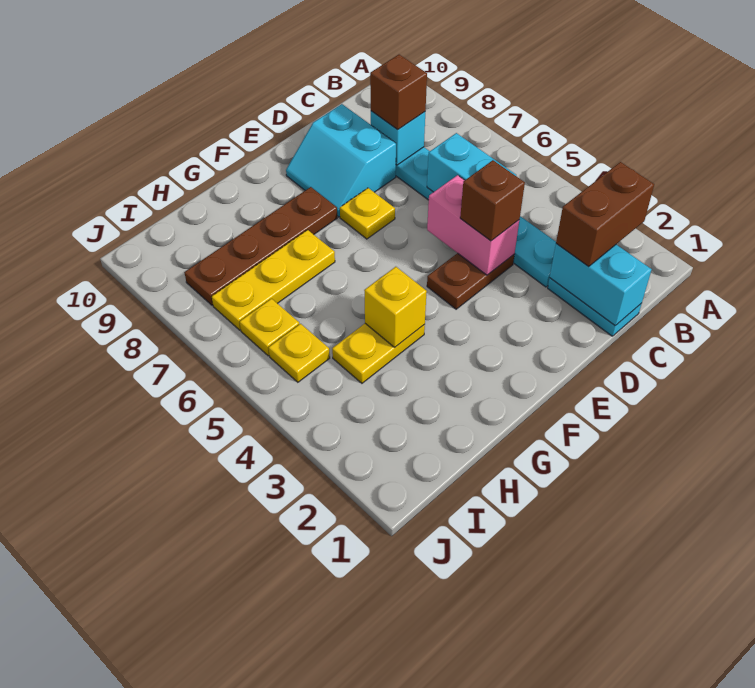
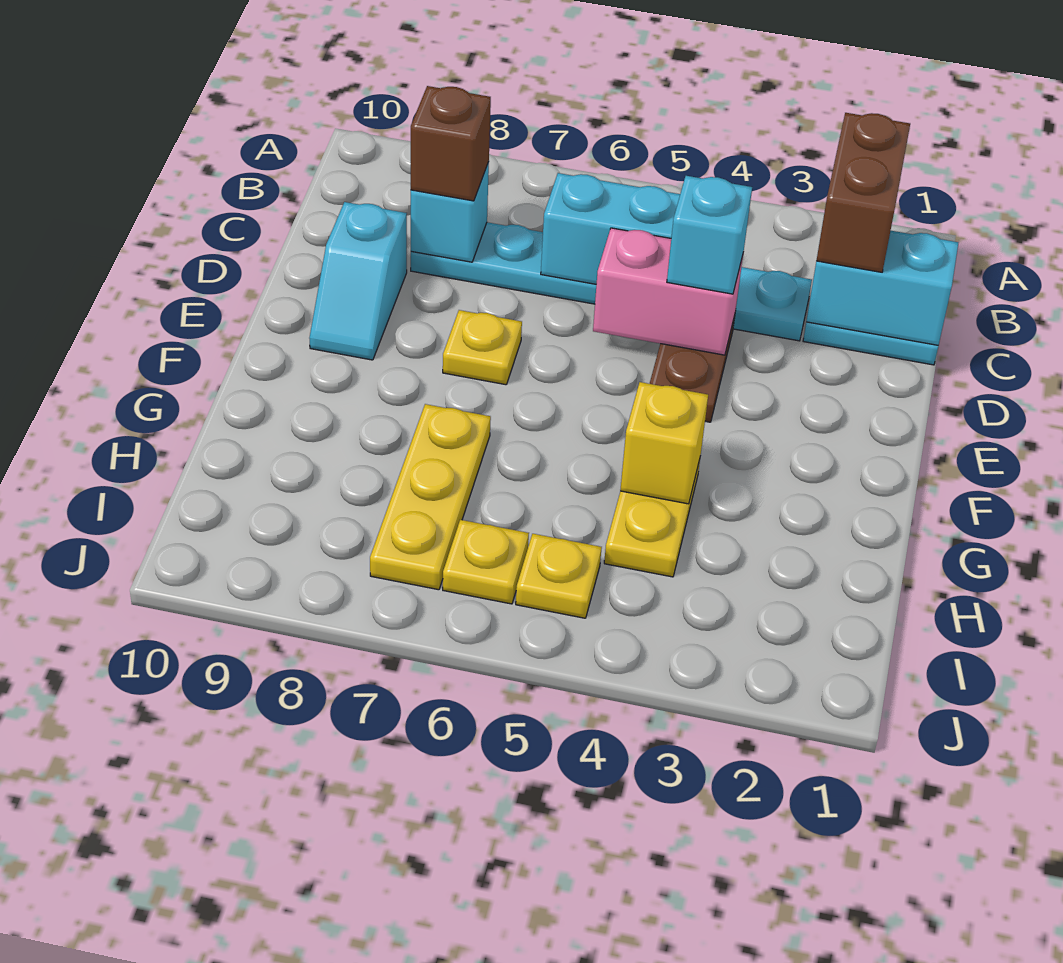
brown 1x1 brick [460,160,525,241] -> cyan 1x1 brick [667,176,752,294]
cyan 2x2 slope [286,104,396,217] -> cyan 1x2 slope [309,202,407,360]
brown 1x4 plate [184,187,337,305] -> none

